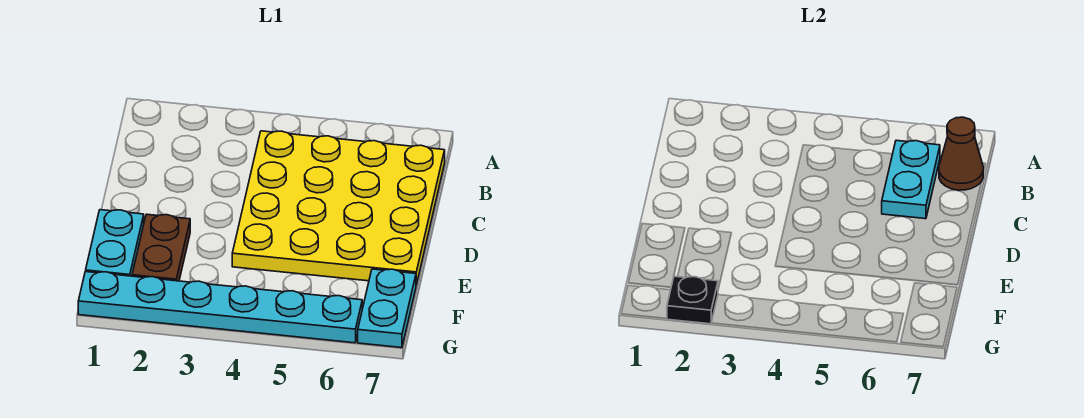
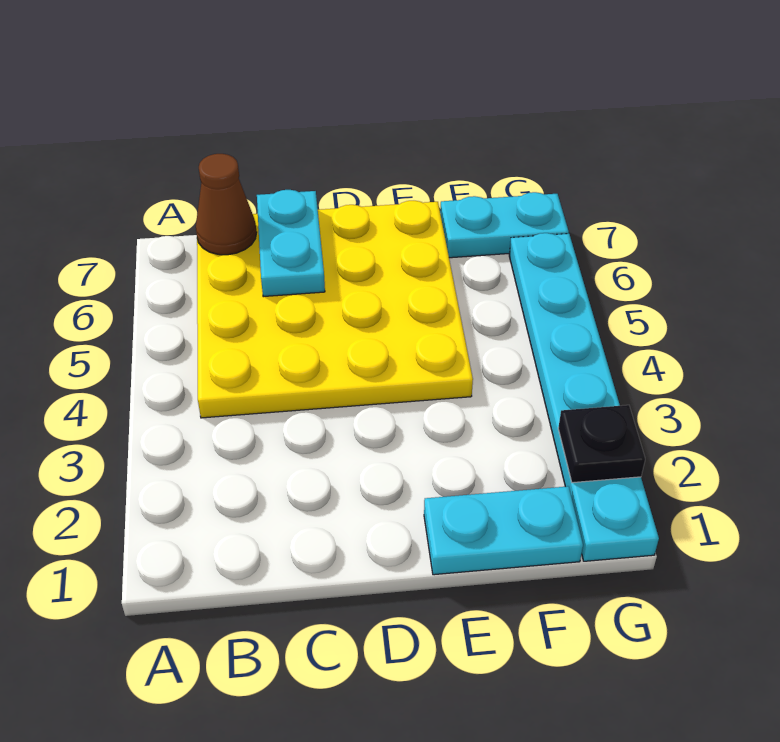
cyan 1x2 plate [882,140,940,219] -> cyan 1x2 plate turned to [257,190,325,297]
brown 1x2 plate [132,214,190,281] -> none

